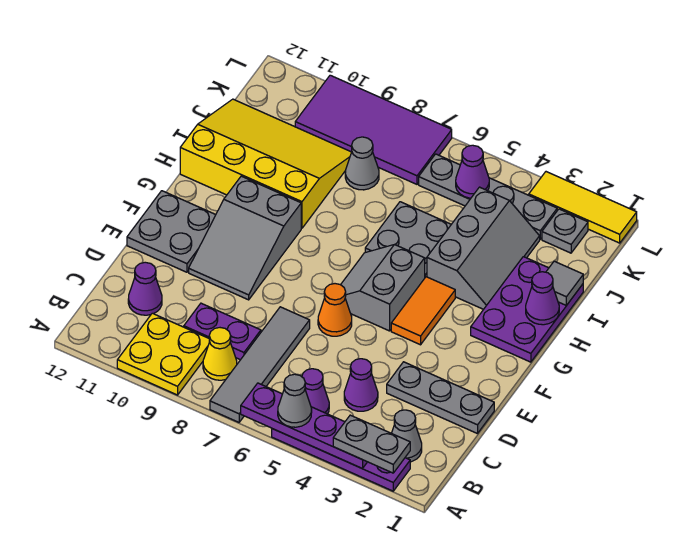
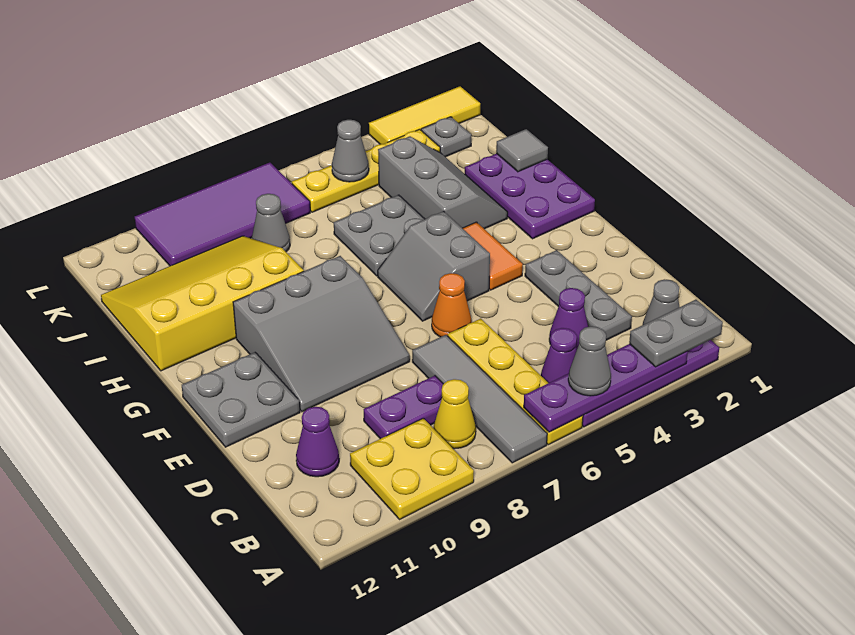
none -> yellow 1x4 plate [448,319,583,445]
grey 1x3 plate [387,362,494,434] -> grey 1x3 plate turned to [525,250,632,340]
grey 2x3 slope [189,176,301,300] -> grey 3x3 slope [233,256,410,412]
purple 1x1 cone [526,272,559,325] -> none
grey 1x4 plate [419,154,557,239] -> yellow 1x4 plate [292,129,440,212]
purple 1x1 cone [456,145,489,198] -> grey 1x1 cone [332,120,369,182]

